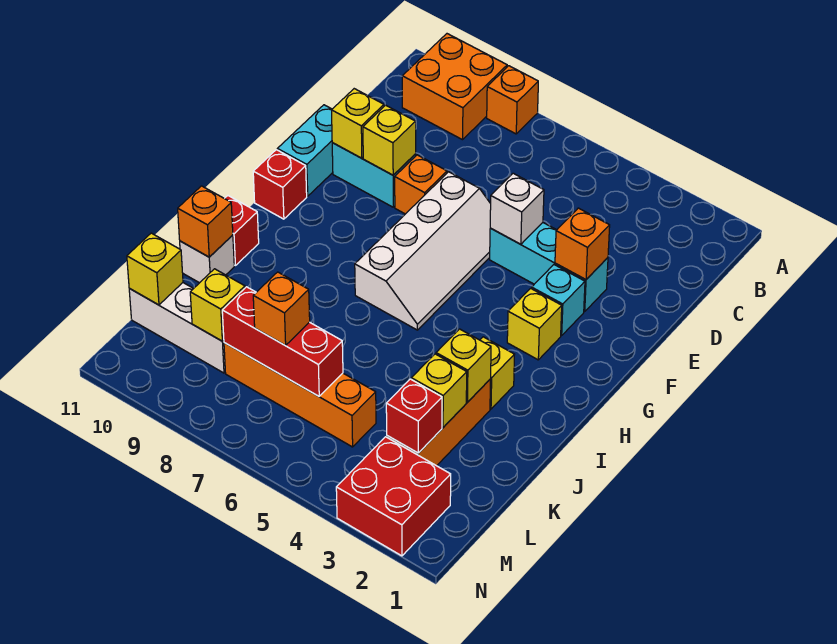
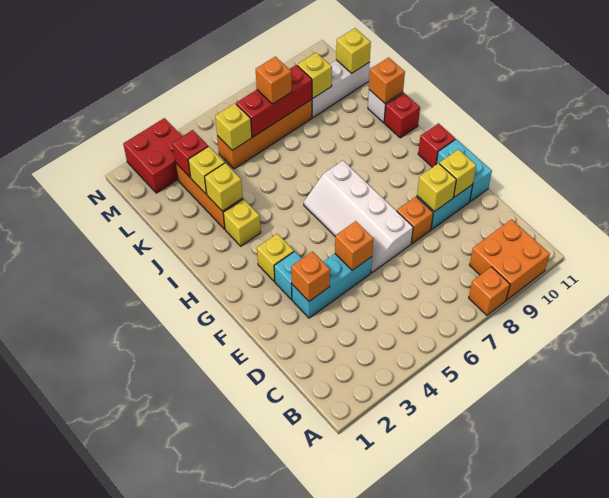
white 1x1 brick [490,173,544,244] -> orange 1x1 brick [335,221,373,270]
none -> yellow 1x1 brick [215,104,252,150]

